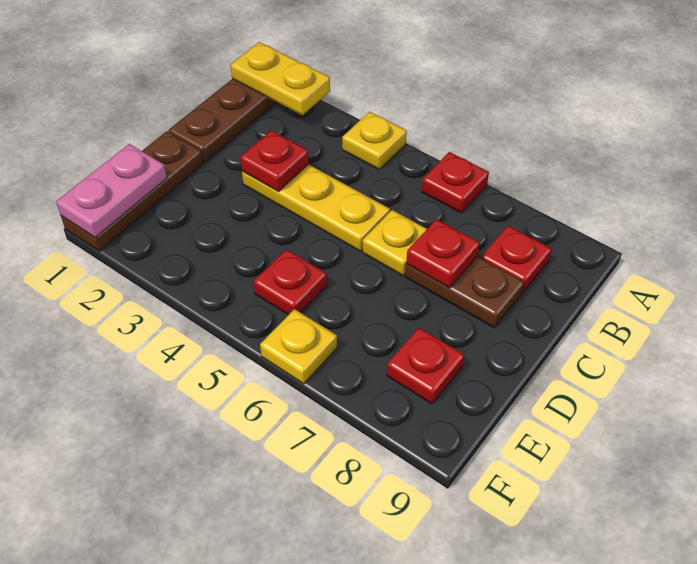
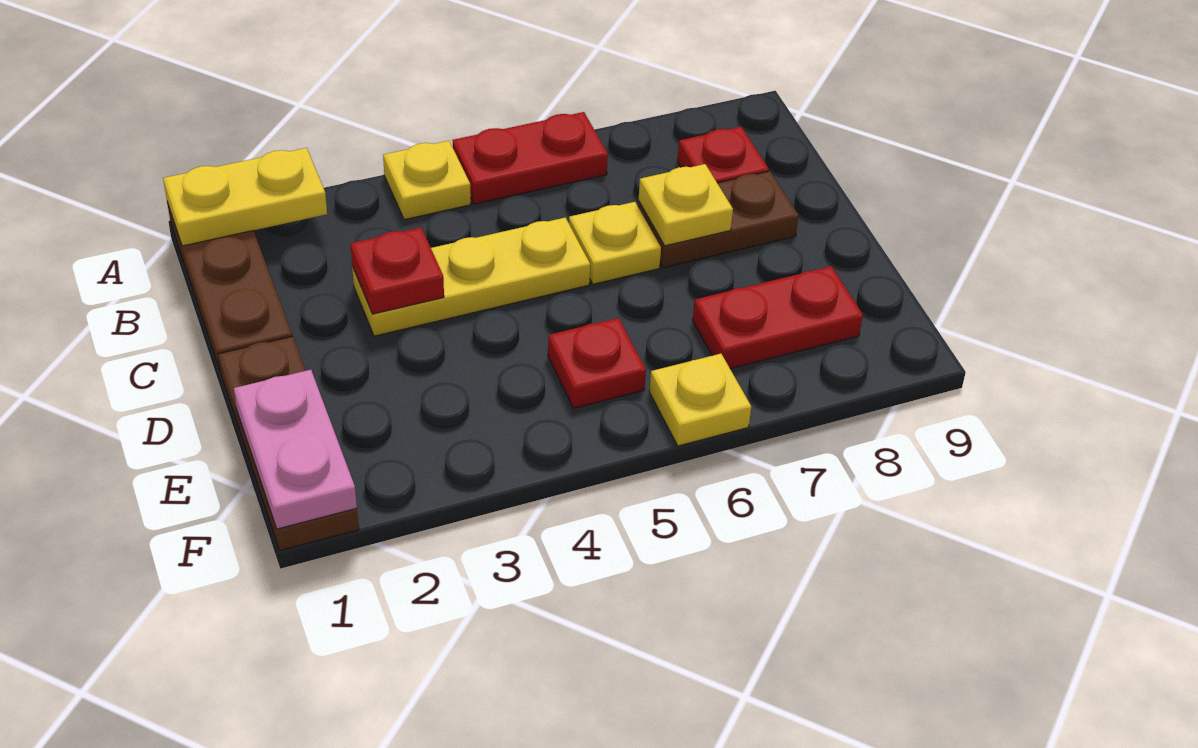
red 1x1 plate [422,152,489,213] -> red 1x2 plate [453,112,608,204]
red 1x1 plate [406,219,480,288] -> yellow 1x1 plate [639,164,733,246]
red 1x1 plate [387,328,464,404] -> red 1x2 plate [693,266,863,369]

